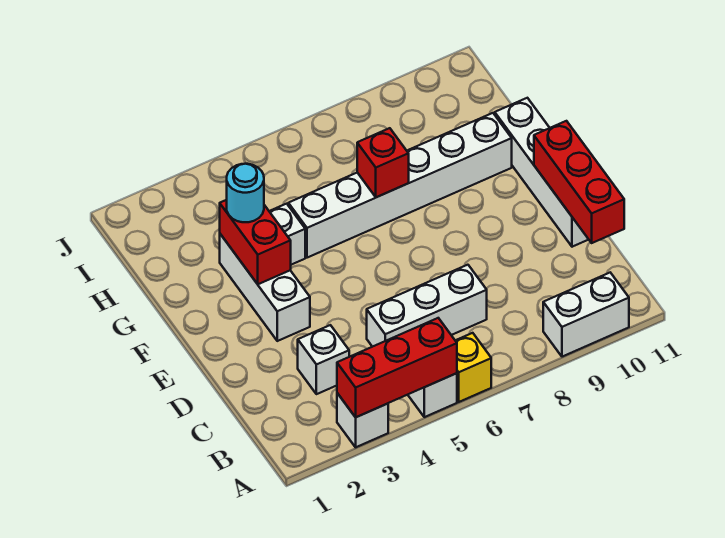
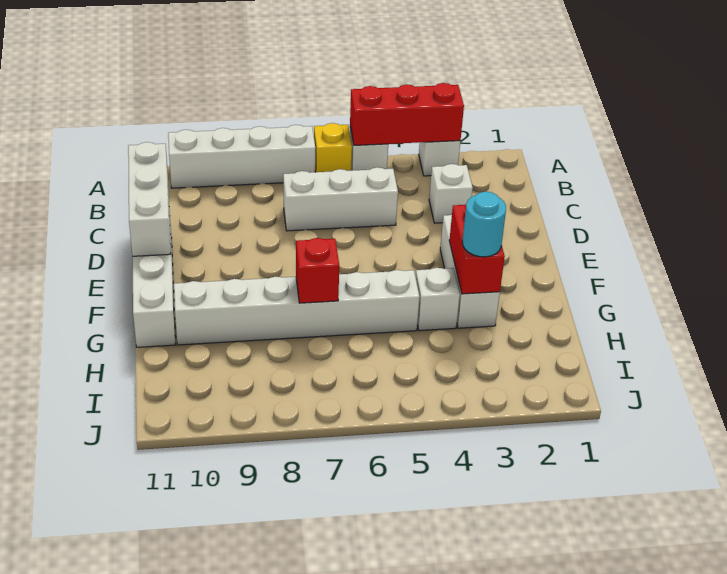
white 1x2 brick [543,273,629,357] -> white 1x4 brick [168,125,315,188]
red 1x3 brick [534,121,624,243] -> white 1x3 brick [128,142,171,256]

